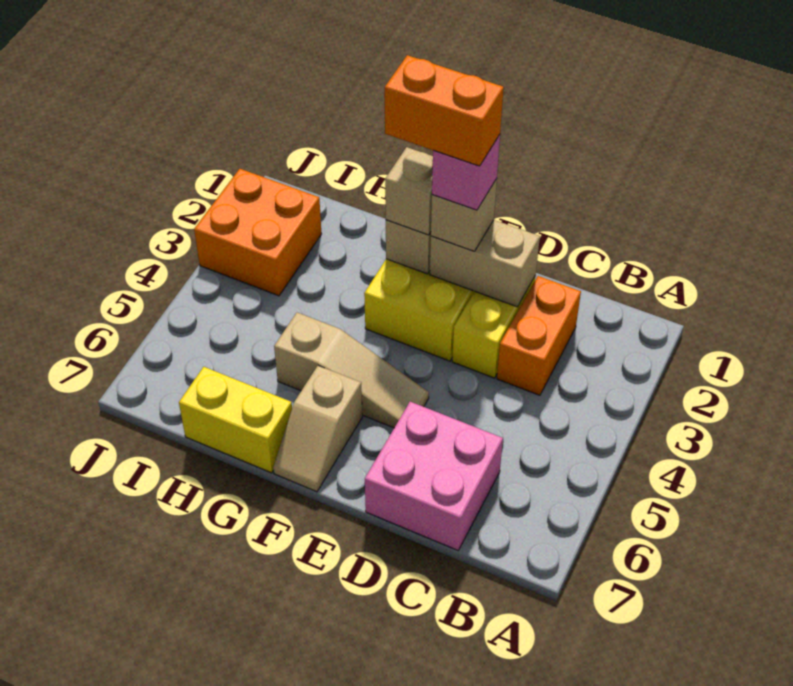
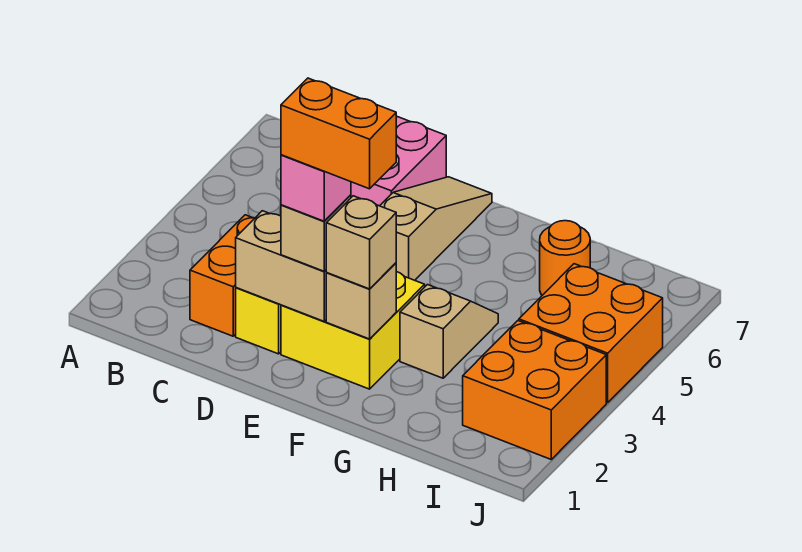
tan 1x3 slope [274,313,429,428] -> tan 1x3 slope turned to [380,177,492,280]
tan 1x2 slope [273,366,362,492] -> tan 1x2 slope moved to [400,285,498,378]
yellow 1x2 brick [179,367,292,473] -> none
none -> orange 1x1 round brick [540,221,590,295]
none -> orange 2x2 brick [519,264,663,403]

